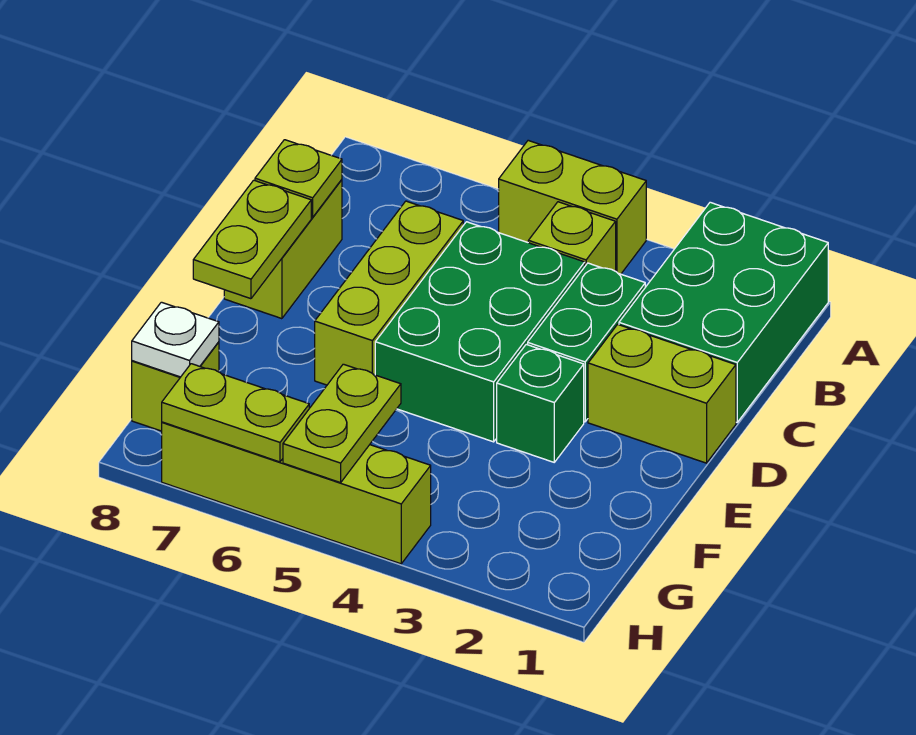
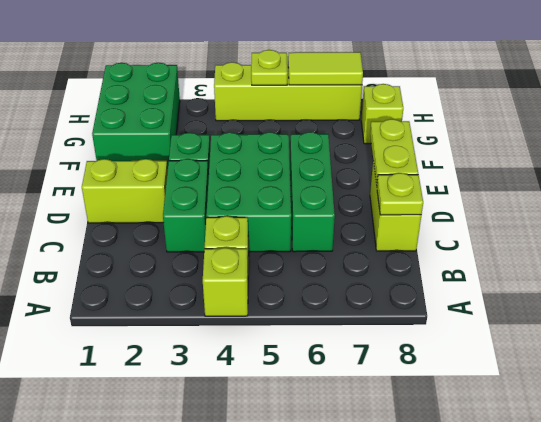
green 2x3 brick [619,202,828,422] -> green 2x3 brick moved to [92,63,180,169]
lime 1x2 brick [499,140,646,274] -> lime 1x1 brick [203,248,248,316]
lime 1x3 brick [315,201,463,385] -> green 1x3 brick [290,132,335,252]
lime 1x2 plate [283,364,401,483] -> lime 1x1 plate [251,50,287,85]
white 1x1 plate [132,302,219,377] -> none
lime 1x2 plate [162,364,309,462] -> lime 1x2 tile [288,52,363,85]

